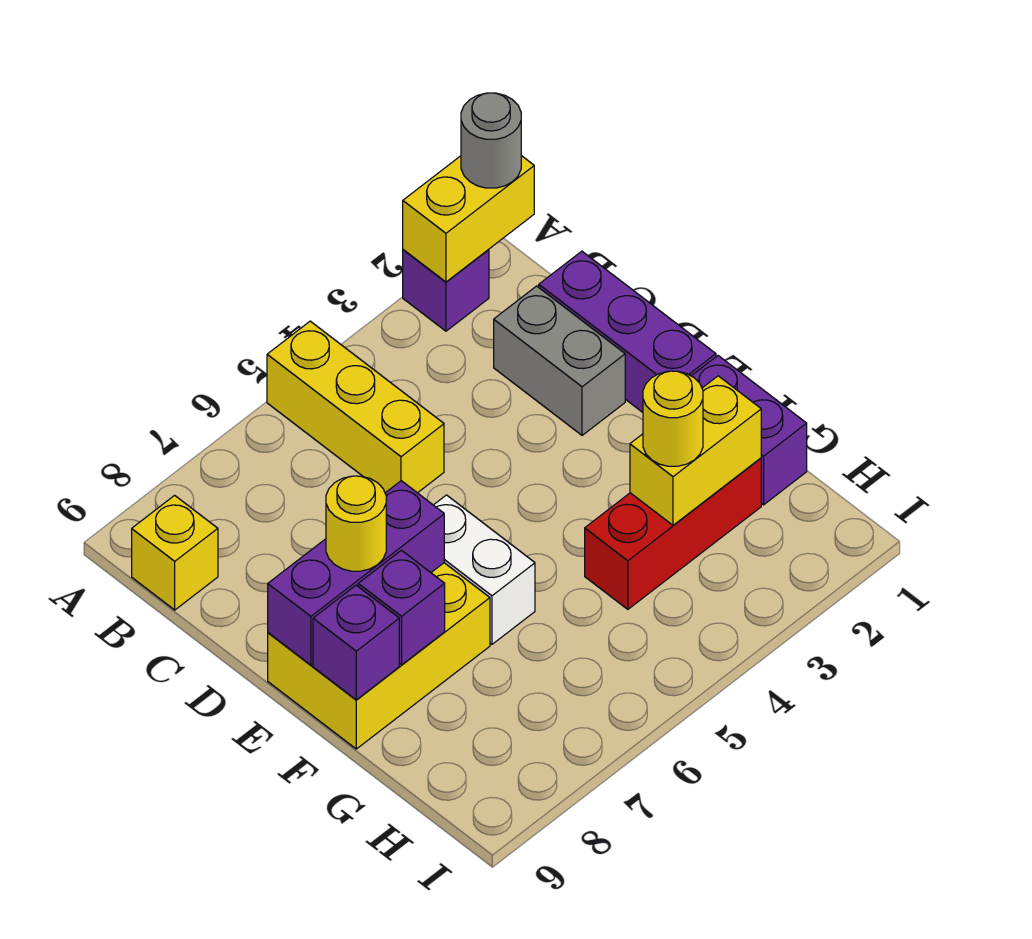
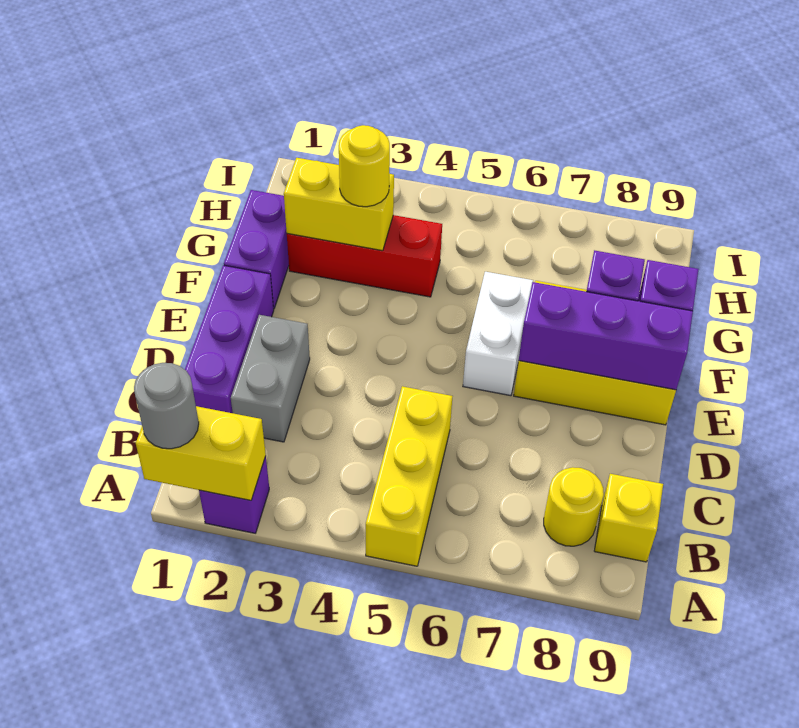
yellow 1x1 round brick [326,476,386,571] -> yellow 1x1 round brick moved to [544,467,604,546]

